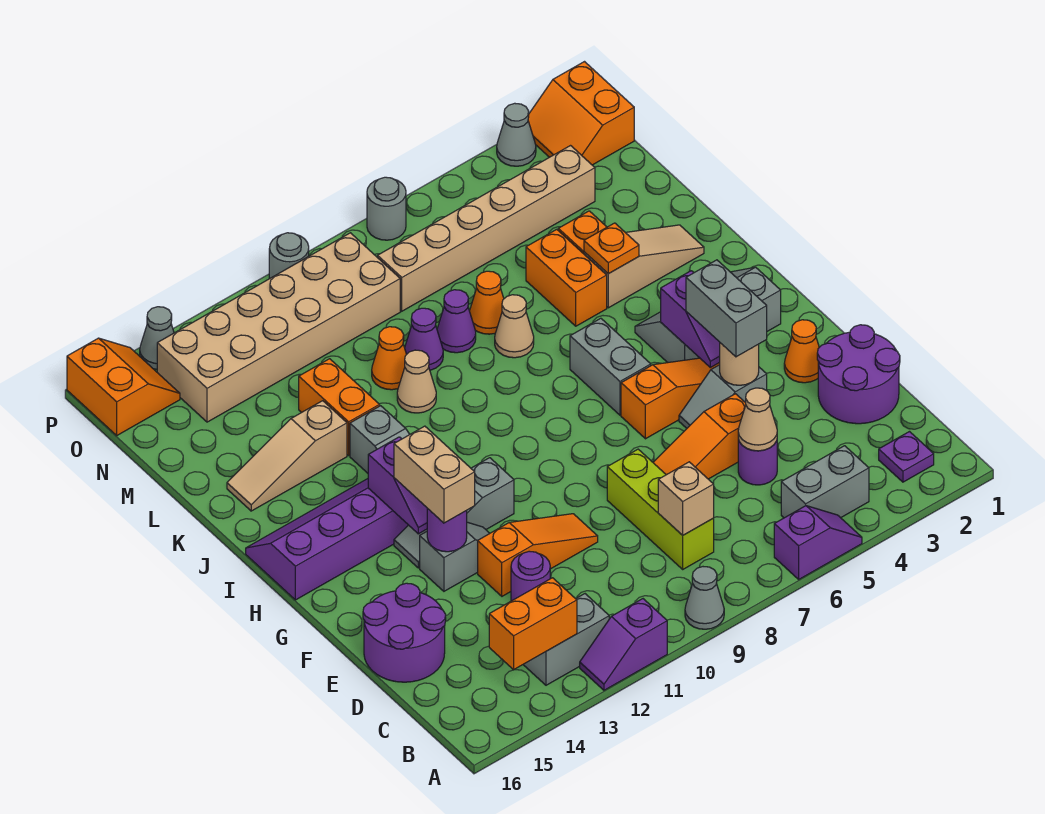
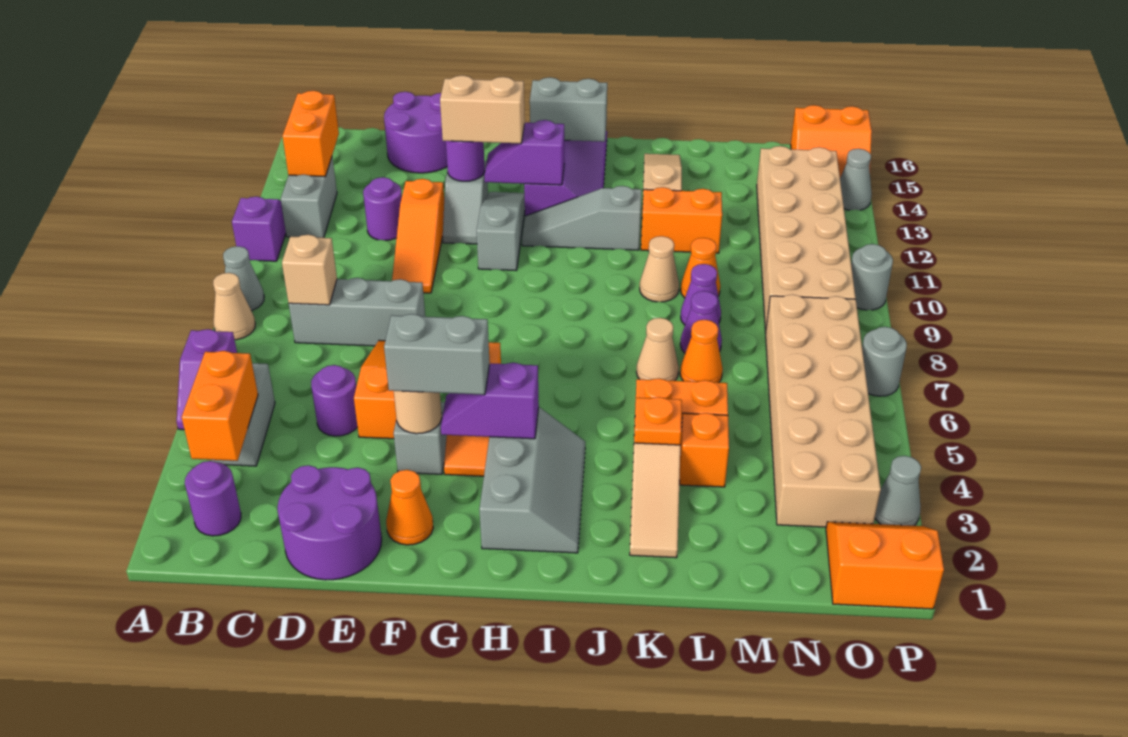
purple 1x1 plate [879,432,934,482] -> purple 1x1 round brick [185,461,241,536]
none -> orange 1x2 brick [182,351,258,461]
lime 1x3 brick [607,449,714,569] -> grey 1x3 brick [289,278,425,346]
tan 1x1 cone [738,388,777,451] -> tan 1x1 cone moved to [213,273,255,340]
grey 1x2 brick [570,318,651,415] -> grey 1x2 brick moved to [530,77,607,142]
tan 1x6 brick [378,146,595,311] -> tan 2x6 brick [766,295,881,527]

